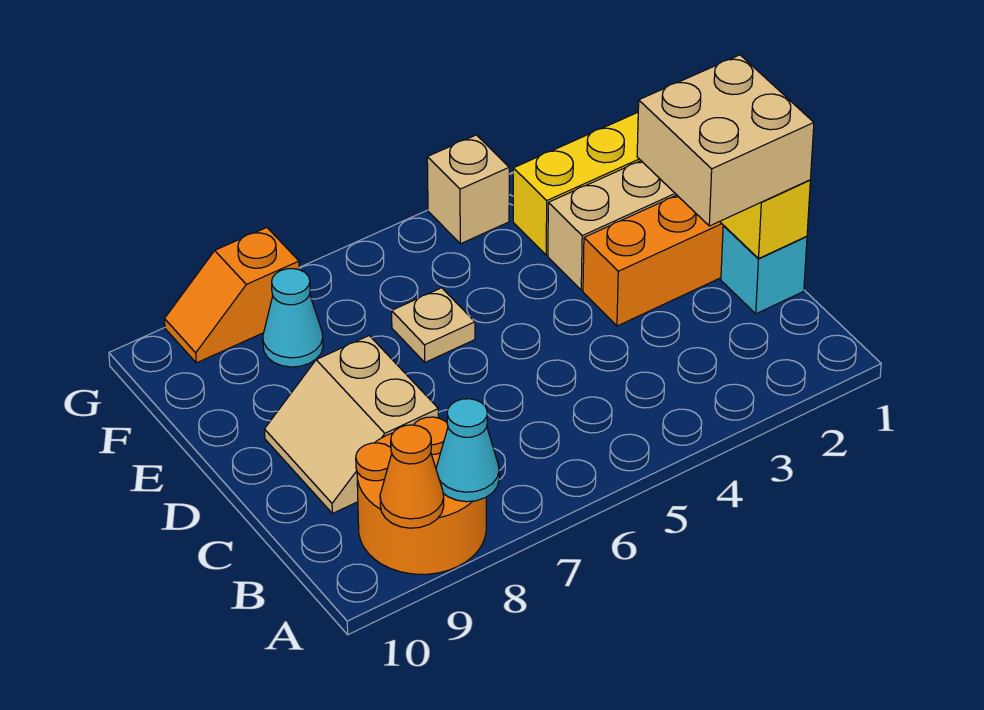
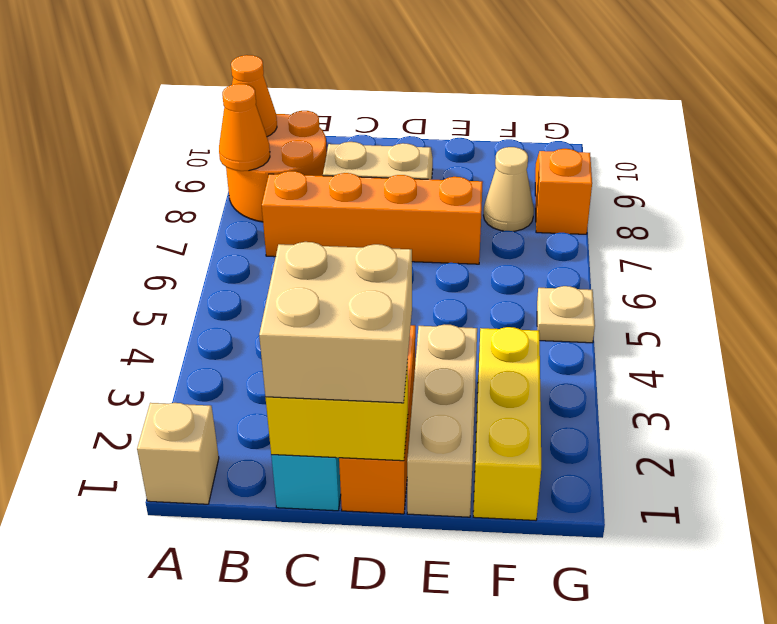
cyan 1x1 cone [436,399,499,502] -> orange 1x1 cone [219,84,270,171]
none -> orange 1x4 brick [262,171,483,264]
tan 1x1 plate [392,288,475,362] -> tan 1x1 plate moved to [537,286,595,343]
cyan 1x1 cone [263,269,323,367] -> tan 1x1 cone [484,147,534,231]
tan 1x1 brick [427,135,509,244] -> tan 1x1 brick moved to [137,403,219,504]

